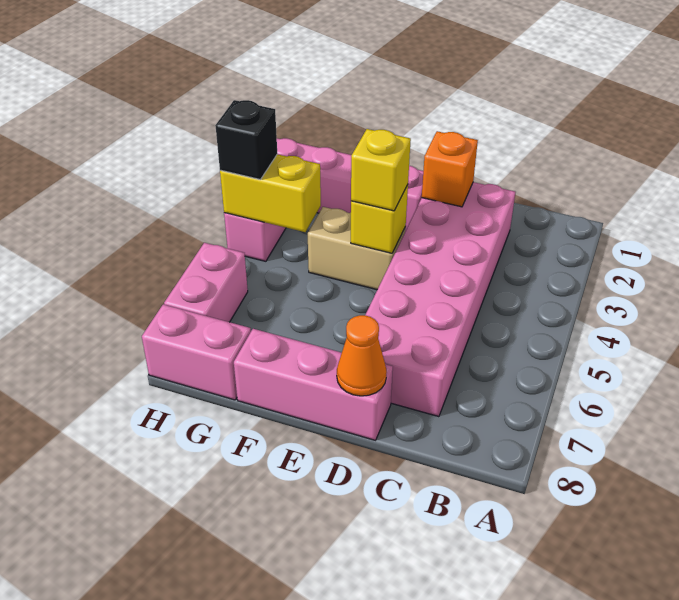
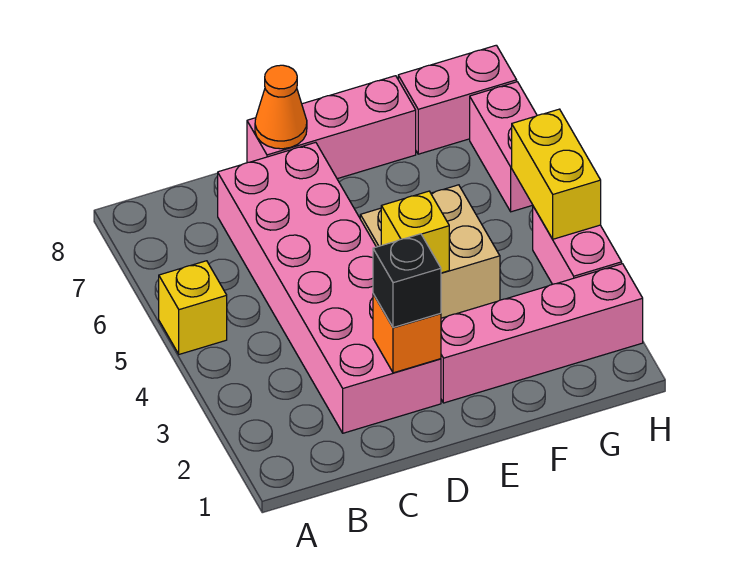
tan 1x2 brick [308,207,406,290] -> tan 2x2 brick [360,185,500,318]
yellow 1x1 brick [351,129,411,211] -> yellow 1x1 brick moved to [159,261,227,354]
yellow 1x2 brick [220,154,321,232] -> yellow 1x2 brick turned to [512,109,601,239]
black 1x1 brick [215,100,277,180] -> black 1x1 brick moved to [373,234,441,328]

